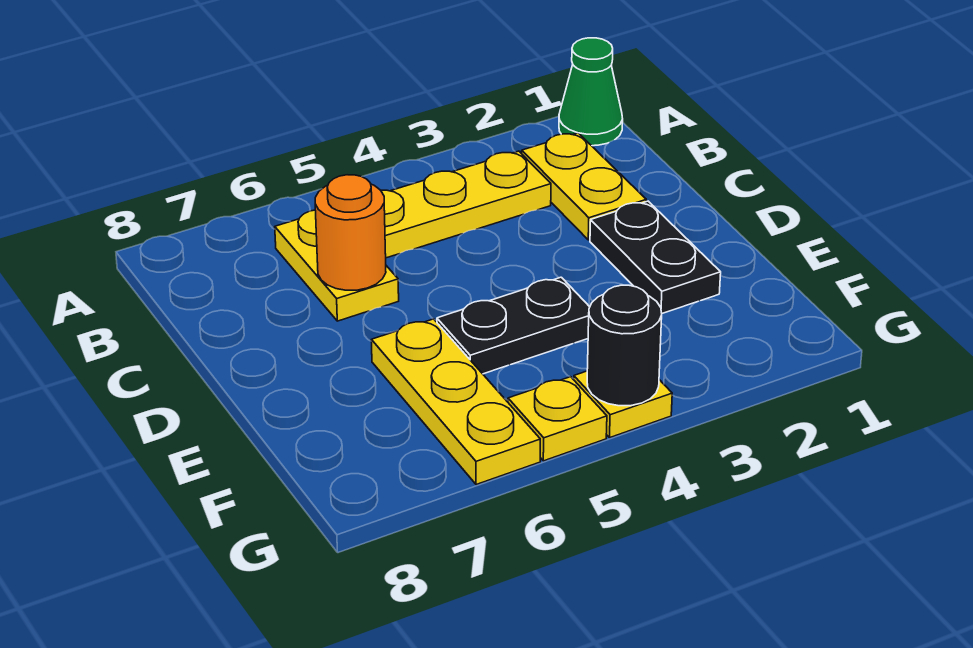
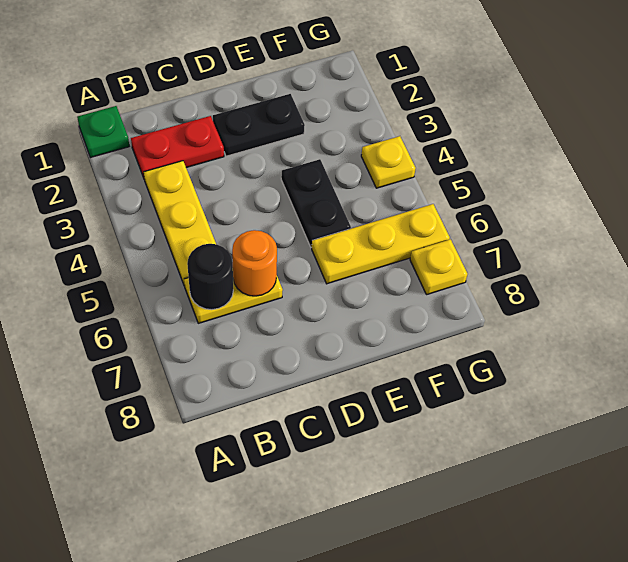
green 1x1 cone [559,38,623,146] -> green 1x1 plate [77,106,129,158]
yellow 1x2 plate [522,133,646,240] -> red 1x2 plate [131,116,224,178]
black 1x1 round brick [587,285,662,406] -> black 1x1 round brick moved to [187,244,233,310]
yellow 1x1 plate [508,377,607,461] -> yellow 1x1 plate moved to [410,239,468,295]

